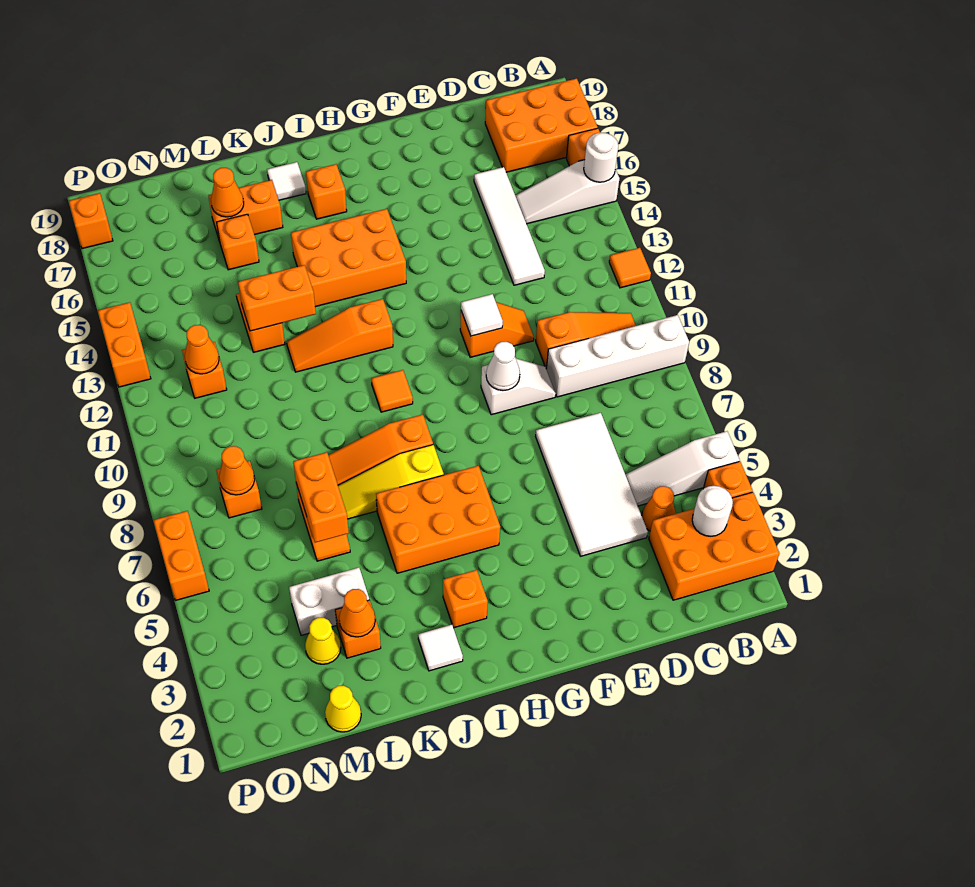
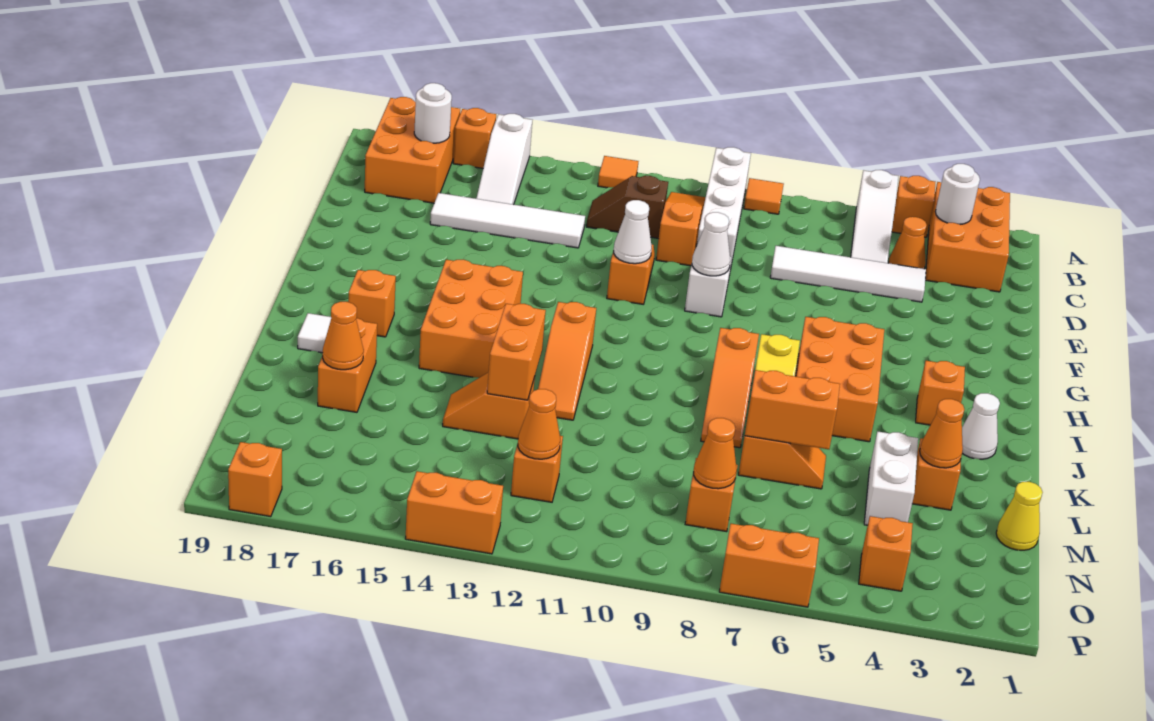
white 1x1 round brick [584,133,618,182] -> white 1x1 round brick moved to [414,83,452,143]
none -> brown 1x2 slope [586,176,668,239]
white 2x4 tile [536,413,648,556] -> white 1x4 tile [770,246,926,302]
white 1x1 tile [461,294,503,336] -> white 1x1 cone [614,200,652,264]
orange 1x1 tile [371,370,413,412] -> orange 1x1 tile moved to [744,178,784,214]
white 1x1 tile [418,625,463,671] -> white 1x1 cone [962,393,1000,459]
orange 1x1 brick [217,214,259,270] -> orange 1x1 brick moved to [859,516,913,591]
yellow 1x1 cone [305,618,341,664] -> none

